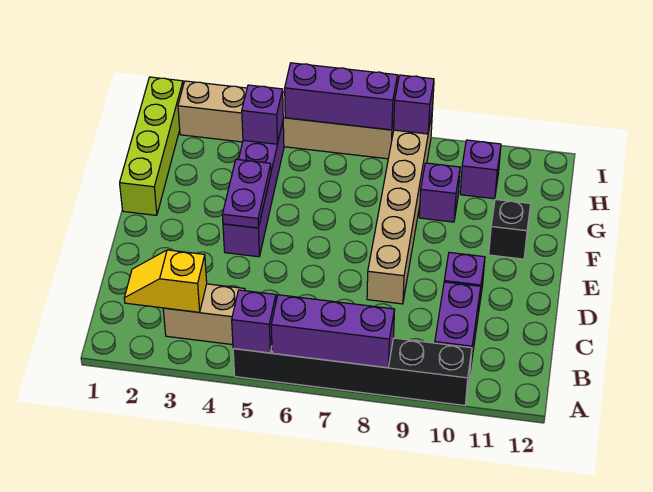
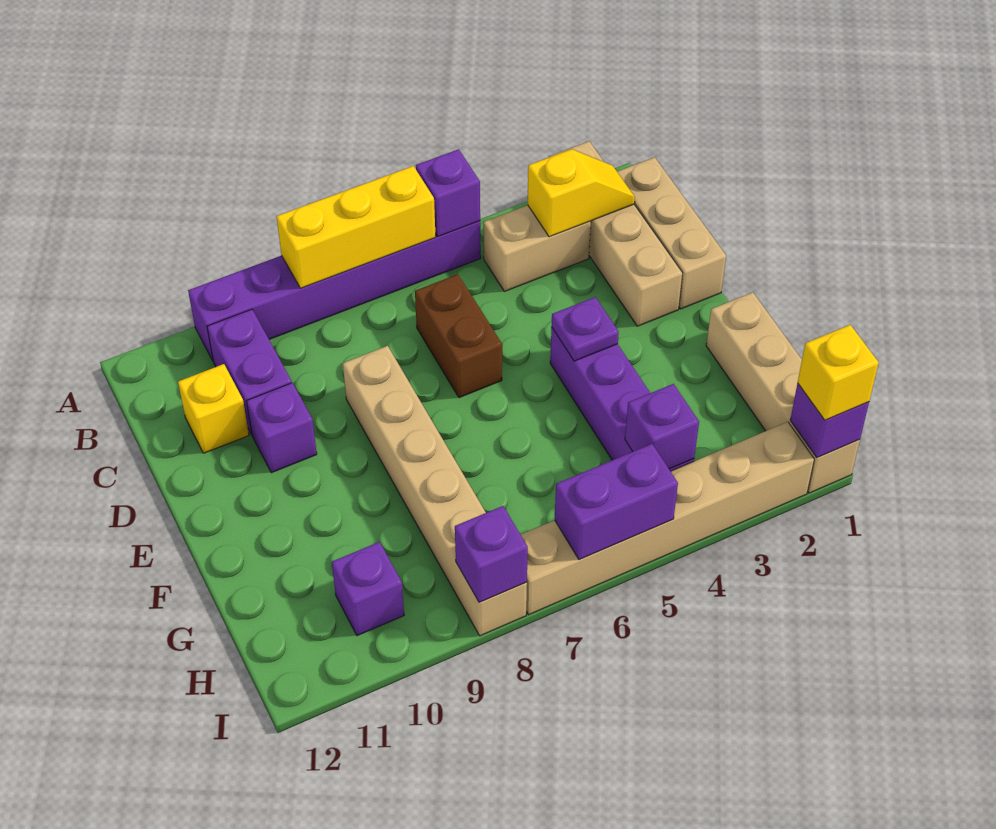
none -> tan 1x4 brick [549,141,683,326]
black 1x6 brick [233,338,472,405] -> purple 1x6 brick [188,221,481,360]
purple 1x3 brick [271,295,395,368] -> yellow 1x3 brick [277,166,436,288]
none -> tan 1x3 brick [617,157,726,309]
none -> brown 1x2 brick [415,274,502,398]
none -> yellow 1x1 brick [178,364,249,453]
purple 1x2 plate [222,159,271,228] -> purple 1x1 plate [552,297,619,361]
lime 1x4 brick [120,77,183,215] -> tan 1x4 brick [706,292,860,493]
black 1x1 brick [489,199,531,259] -> none
purple 1x1 brick [419,163,460,222] -> purple 1x1 brick moved to [790,383,869,458]
none -> yellow 1x1 brick [798,325,879,420]
purple 1x3 brick [285,63,398,130] -> purple 1x2 brick [555,444,678,560]

